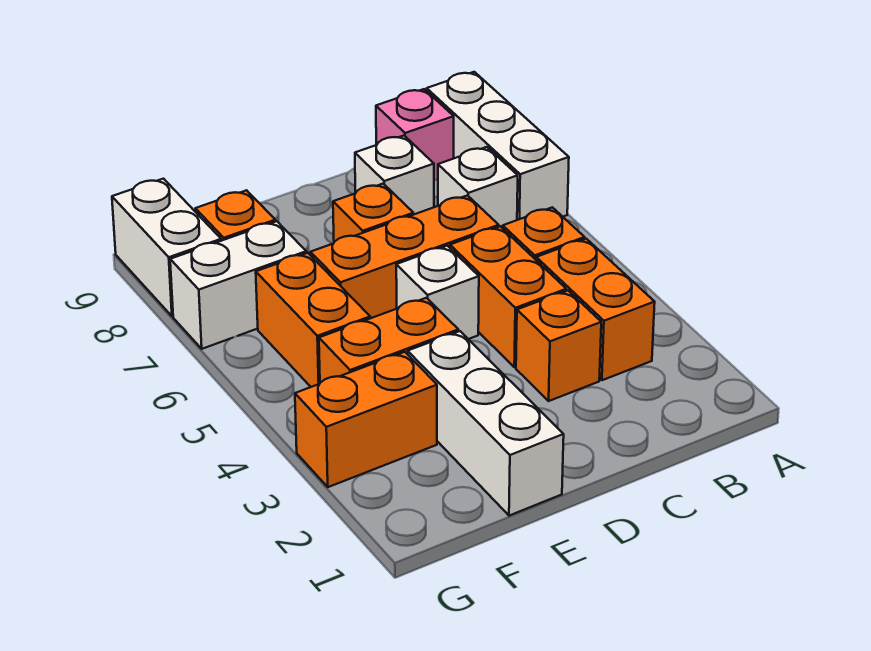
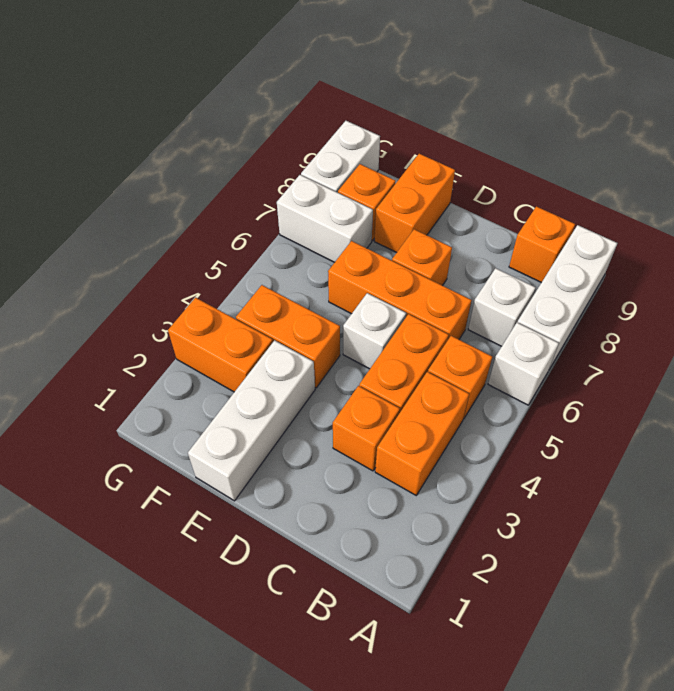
pink 1x1 brick [376,89,454,180] -> orange 1x1 brick [509,206,575,282]
white 1x1 brick [355,136,434,215] -> white 1x1 brick moved to [488,323,559,405]
orange 1x2 brick [256,253,370,387] -> orange 1x2 brick moved to [374,154,455,253]

